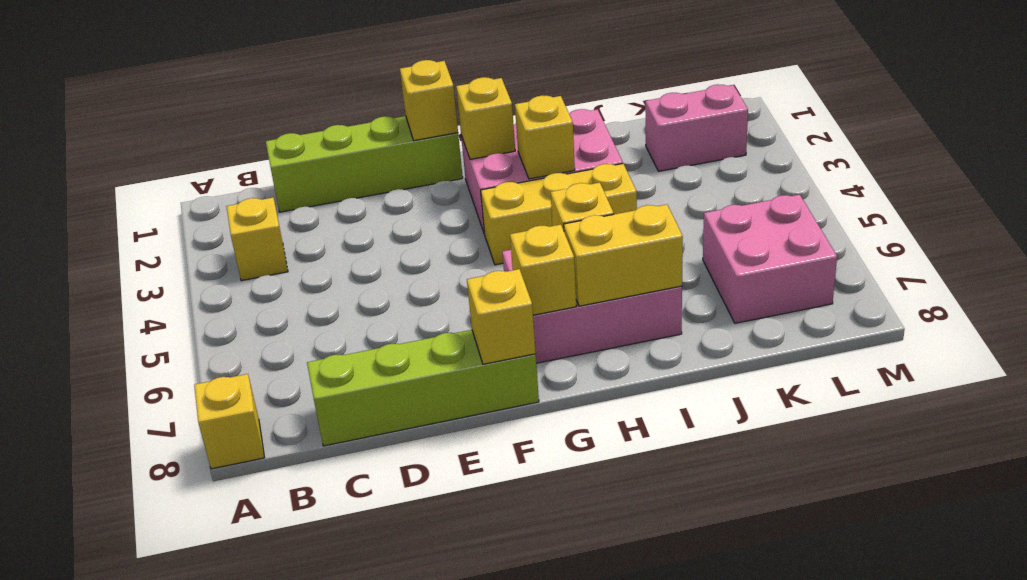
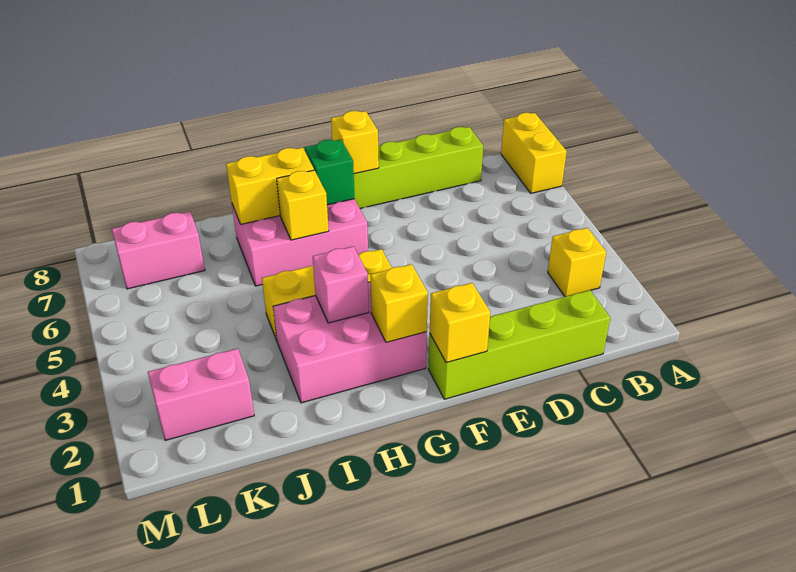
yellow 1x1 brick [194,374,264,469] -> yellow 1x2 brick [501,113,567,193]
yellow 1x1 brick [510,225,576,315] -> green 1x1 brick [305,140,355,205]
yellow 1x1 brick [515,95,575,179] -> pink 1x1 brick [313,246,369,323]
pink 2x2 brick [703,195,837,323] -> pink 1x2 brick [112,212,205,289]

